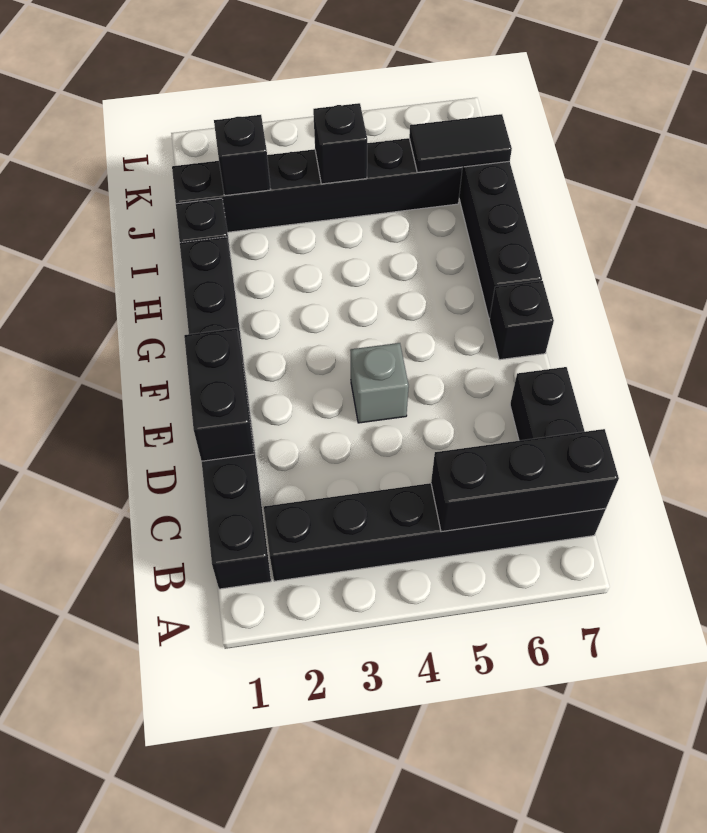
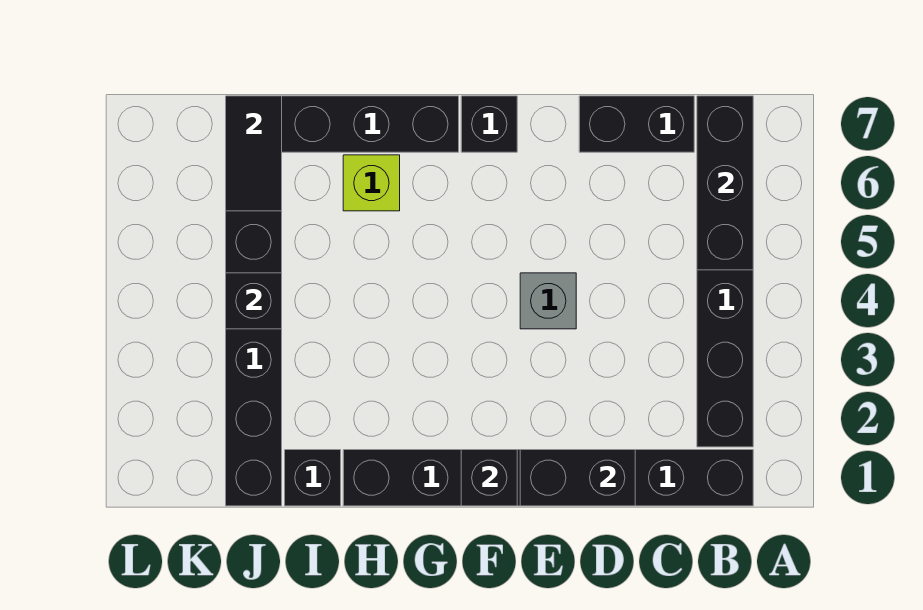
none -> lime 1x1 brick [343,155,400,211]
black 1x1 brick [214,115,271,196] -> black 1x1 brick moved to [461,450,517,506]

